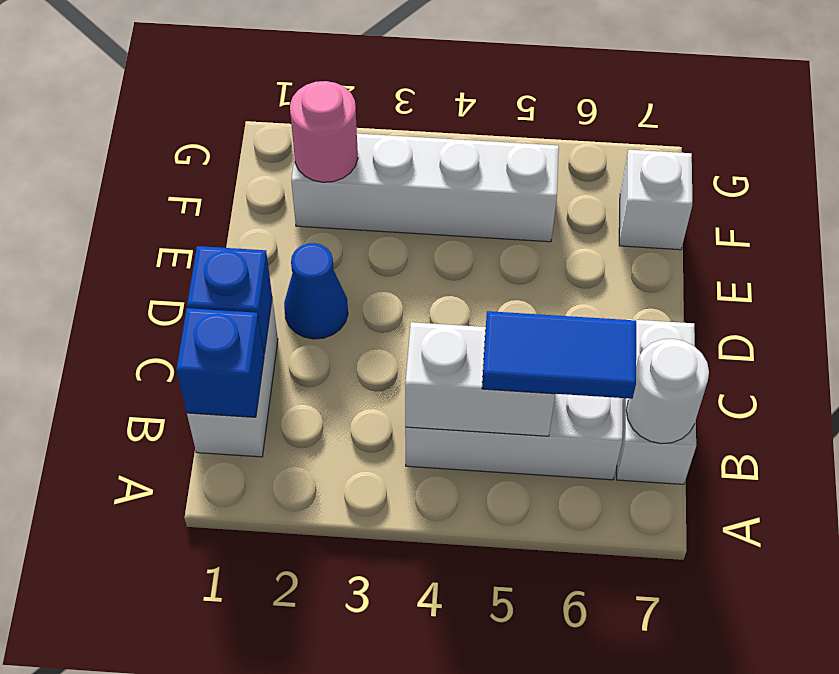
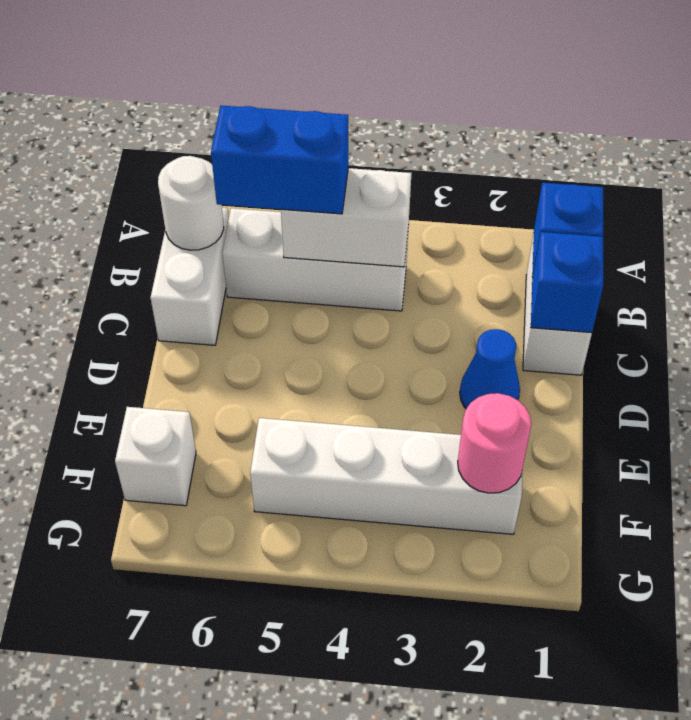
blue 1x2 tile [482,311,636,399] -> blue 1x2 brick [211,106,348,214]

